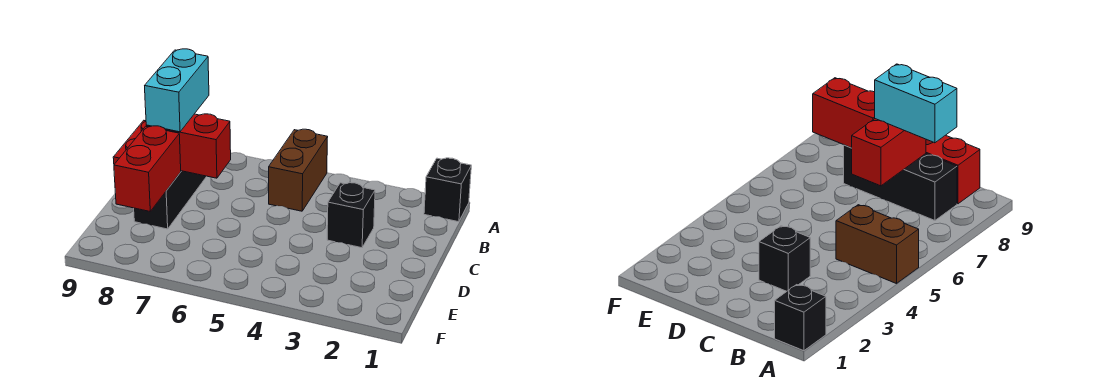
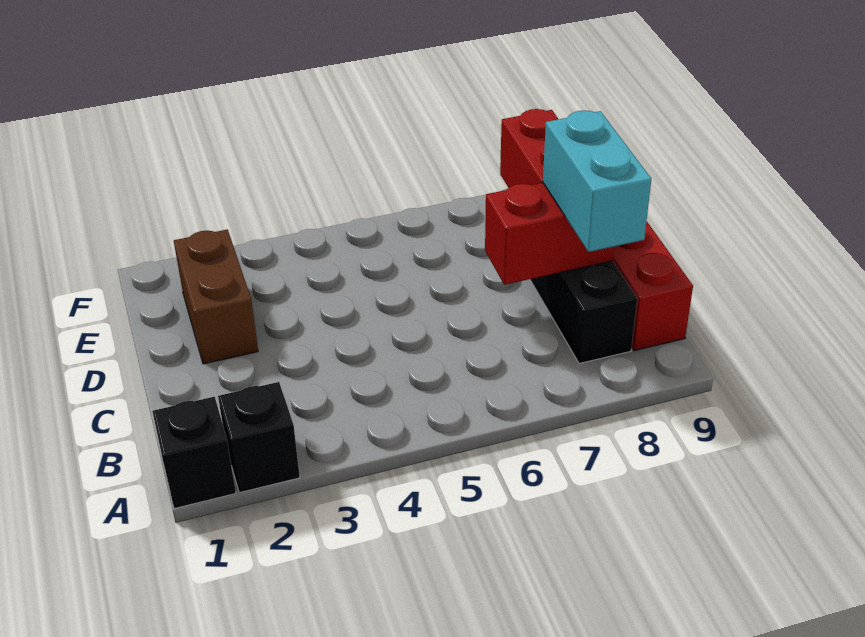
brown 1x2 brick [269,129,328,211] -> brown 1x2 brick moved to [174,229,258,364]
black 1x1 brick [327,183,375,248] -> black 1x1 brick moved to [218,382,300,493]

